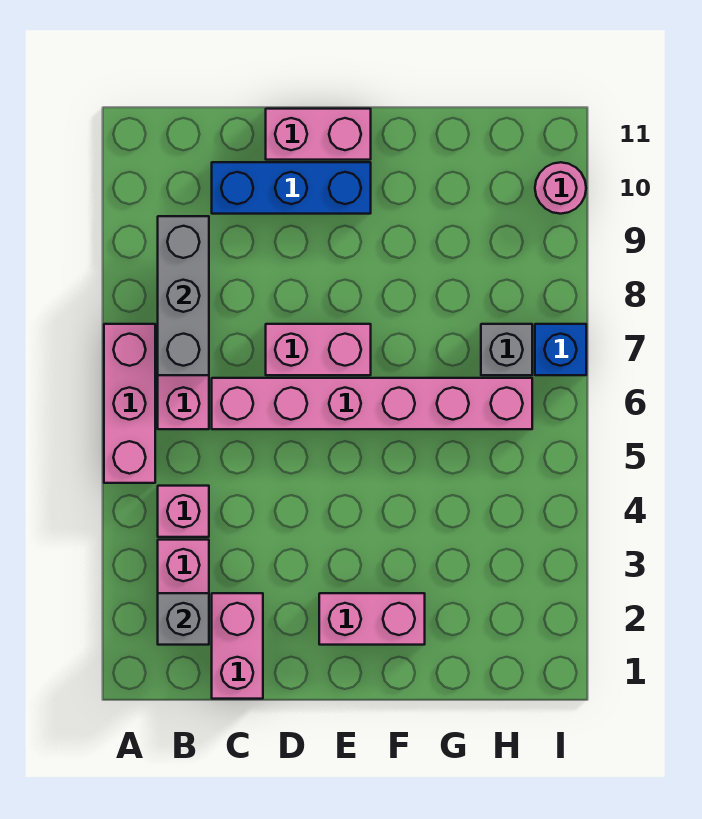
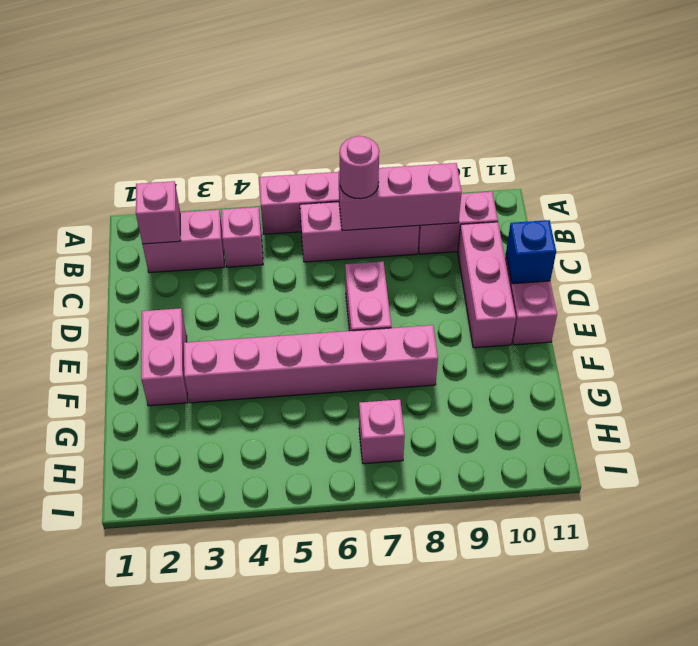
grey 1x1 brick [158,593,209,645] -> pink 1x1 brick [136,181,180,244]
grey 1x3 brick [158,216,209,375] -> pink 1x3 brick [339,163,462,231]
pink 1x2 brick [212,593,263,699] -> pink 1x2 brick moved to [418,192,498,254]
pink 1x6 brick [212,378,532,429] -> pink 1x6 brick turned to [184,325,438,403]
blue 1x3 brick [212,162,371,214] -> pink 1x3 brick [458,222,516,348]
grey 1x1 brick [481,324,532,375] -> pink 1x1 brick [359,400,405,464]
blue 1x1 brick [535,324,586,375] -> blue 1x1 brick moved to [506,220,556,284]
pink 1x1 round brick [535,162,586,214] -> pink 1x1 round brick moved to [339,136,379,199]

